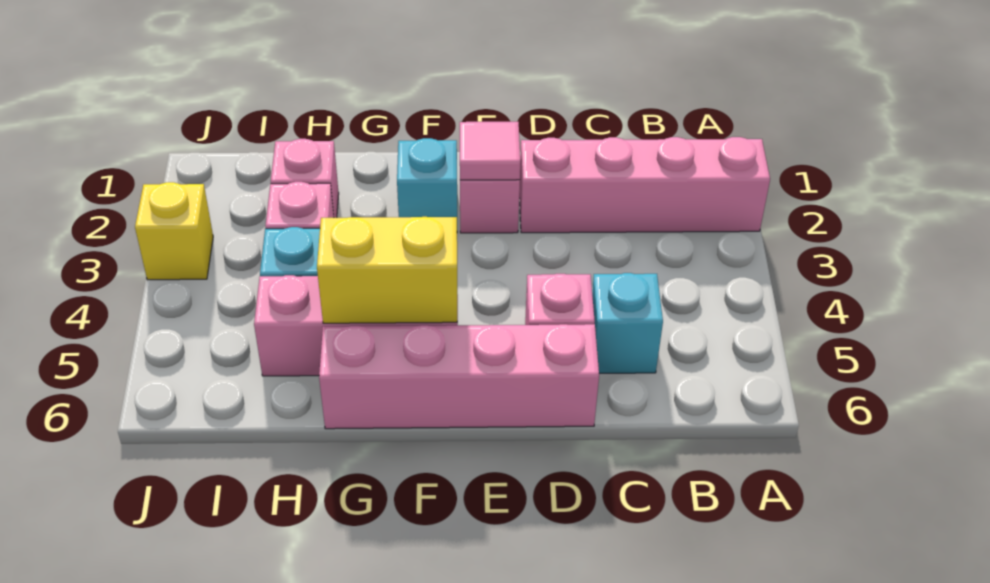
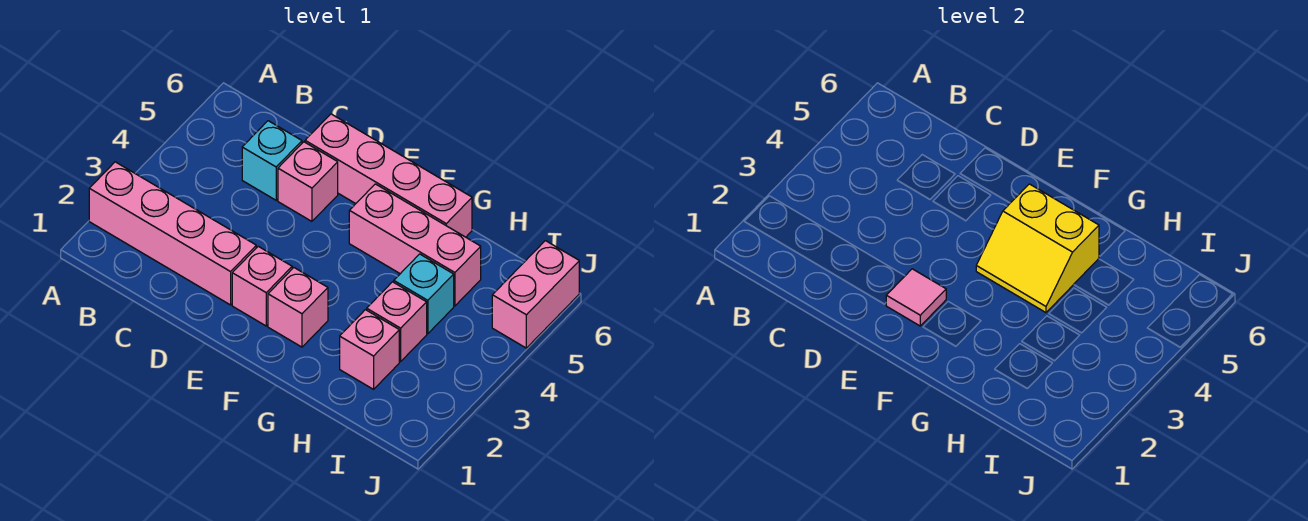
cyan 1x1 brick [397,138,457,217] -> pink 1x1 brick [268,268,328,347]
yellow 1x1 brick [135,182,213,280] -> none
none -> pink 1x2 brick [492,241,579,348]

